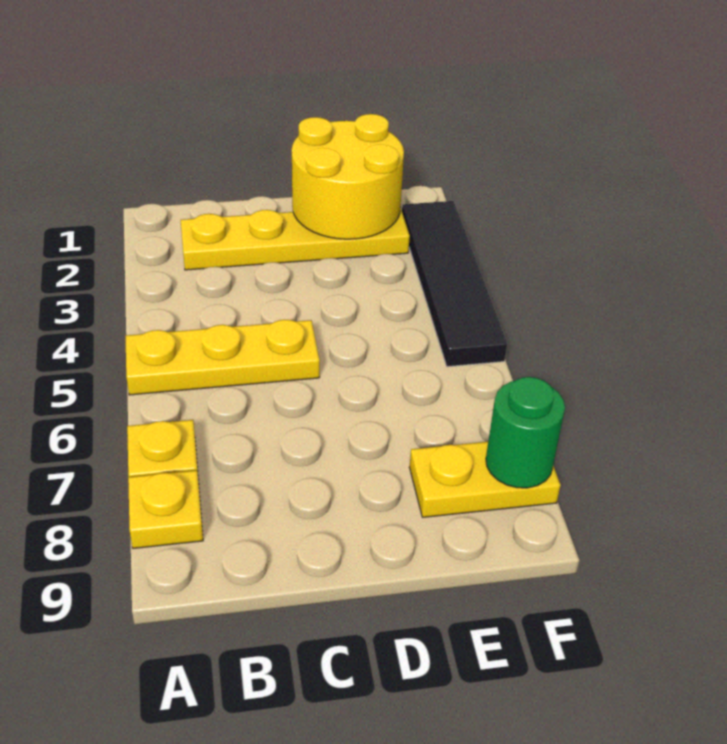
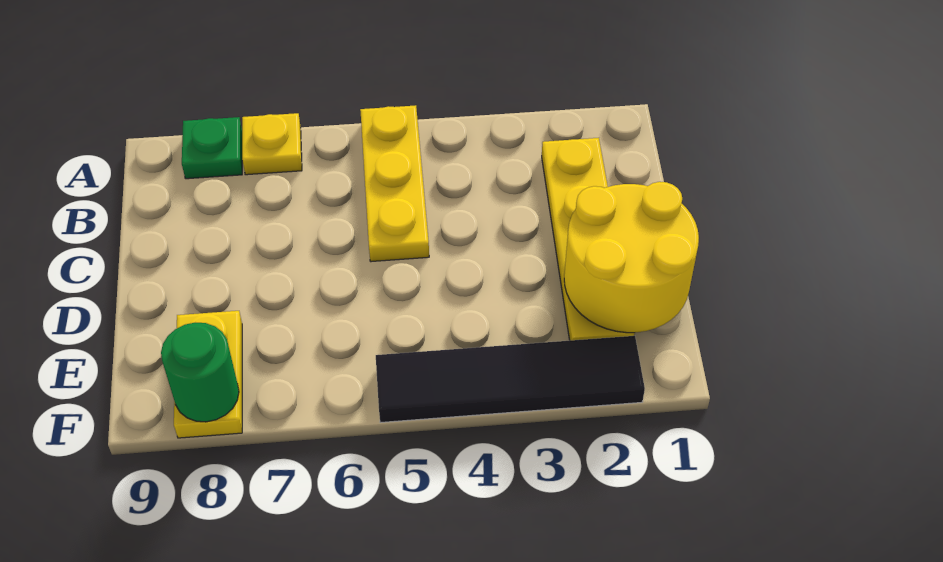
yellow 1x1 plate [128,470,203,548] -> green 1x1 plate [182,117,242,179]

